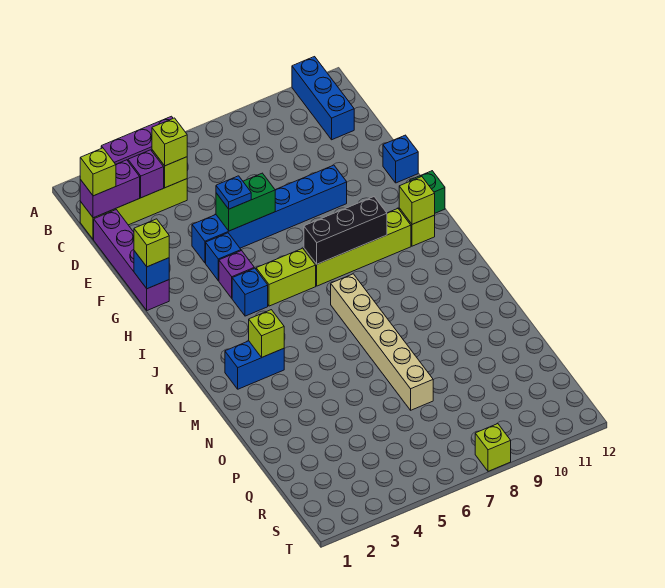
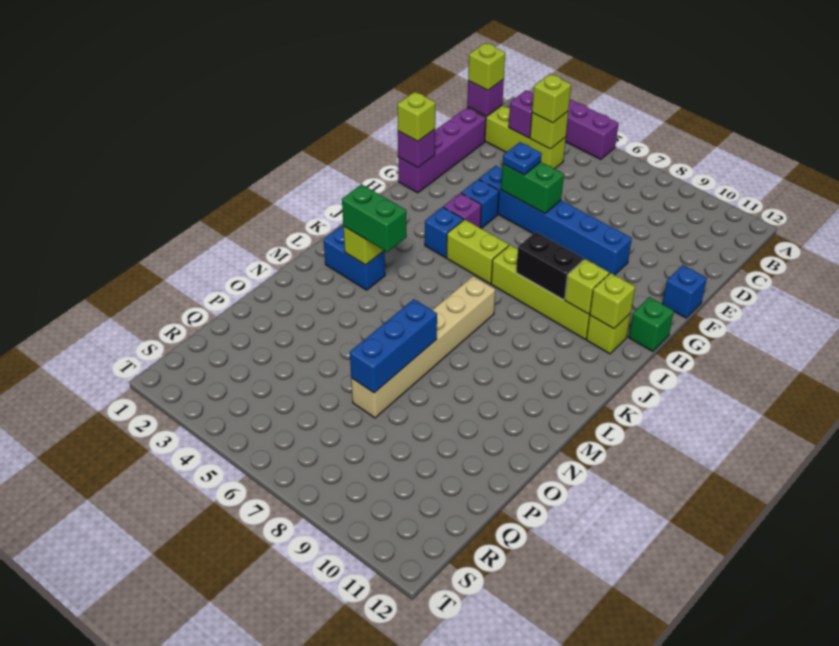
blue 1x3 brick [292,57,354,140] -> blue 1x3 brick moved to [350,299,437,393]
purple 1x2 brick [80,160,140,218] -> purple 1x1 brick [467,80,504,116]
blue 1x1 brick [134,251,169,289] -> purple 1x1 brick [398,130,435,168]
black 1x3 brick [304,197,387,264] -> black 1x2 brick [516,232,584,299]
none -> green 1x2 brick [342,184,407,252]
lime 1x1 brick [475,424,511,471] -> lime 1x1 brick moved to [565,259,609,314]

